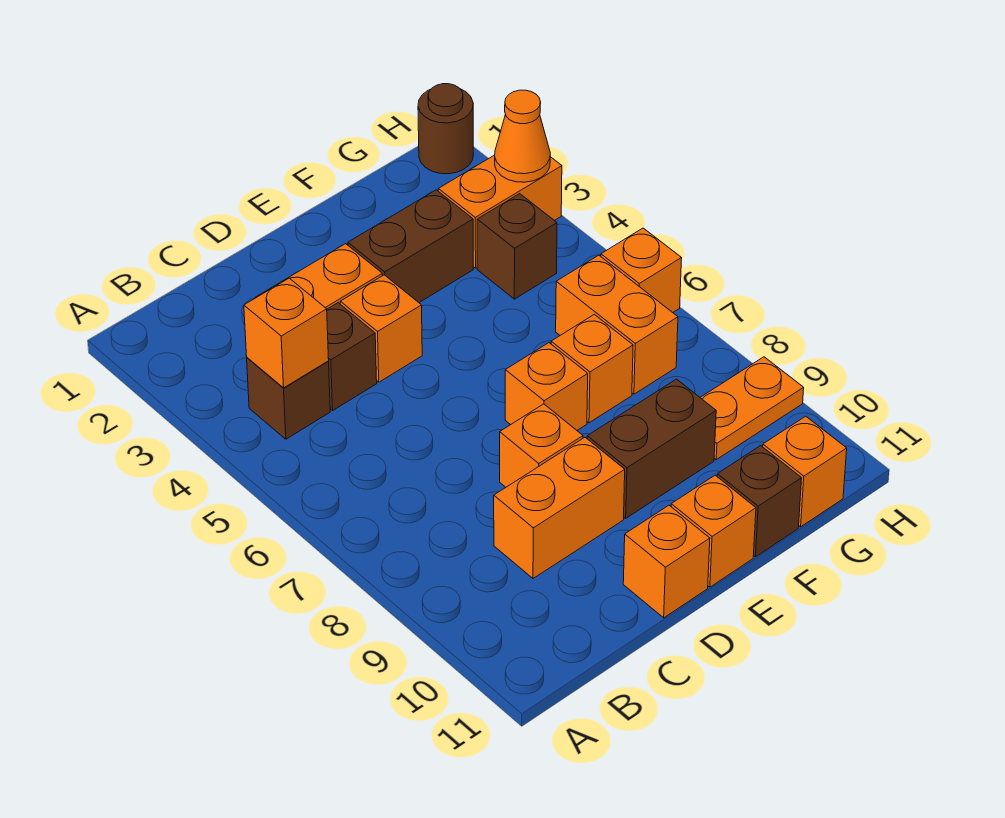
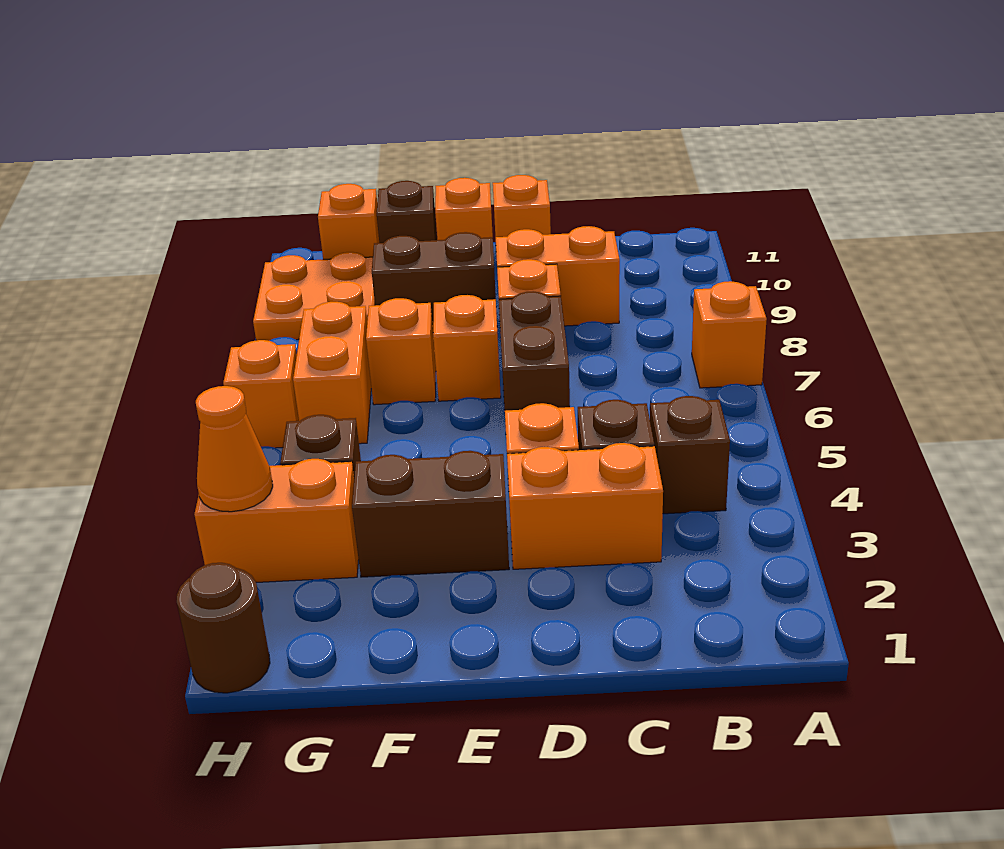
orange 1x1 brick [244,278,329,388] -> orange 1x1 brick moved to [692,281,767,388]
none -> brown 1x2 brick [499,291,570,428]
orange 1x2 plate [700,357,804,460] -> orange 2x2 plate [253,252,375,341]

